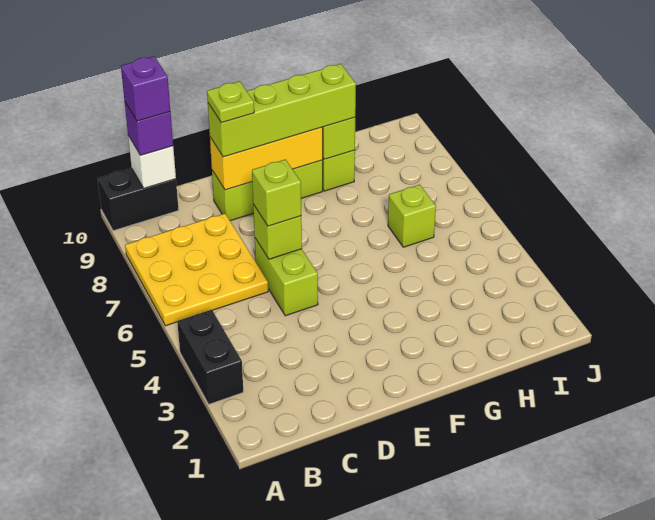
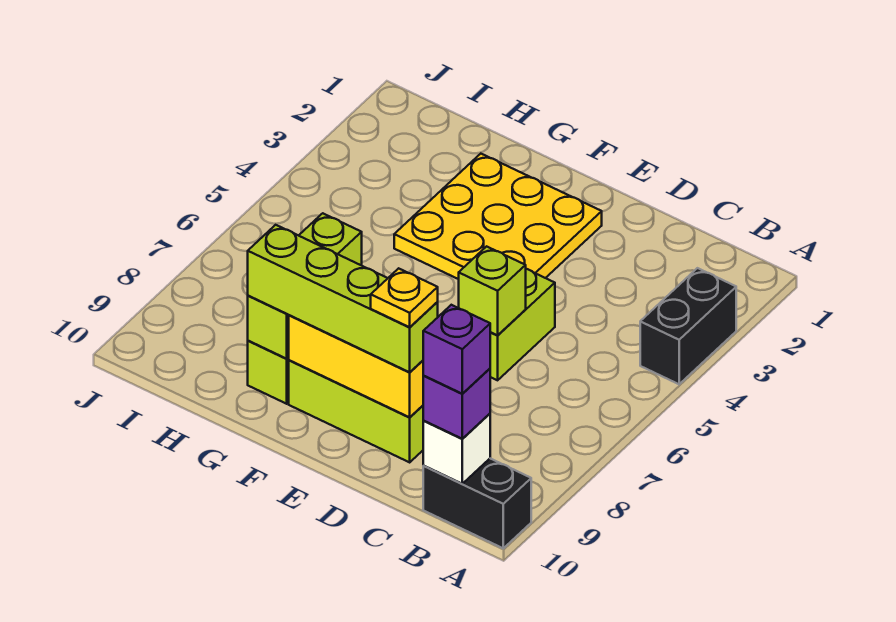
yellow 3x3 plate [125,213,268,326] -> yellow 3x3 plate moved to [394,154,602,279]
lime 1x1 brick [252,159,301,226] -> none
lime 1x1 plate [207,81,254,123] -> yellow 1x1 plate [371,268,438,327]

